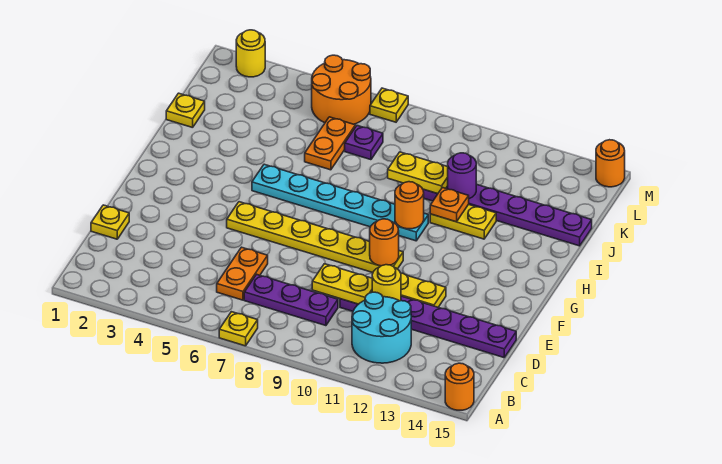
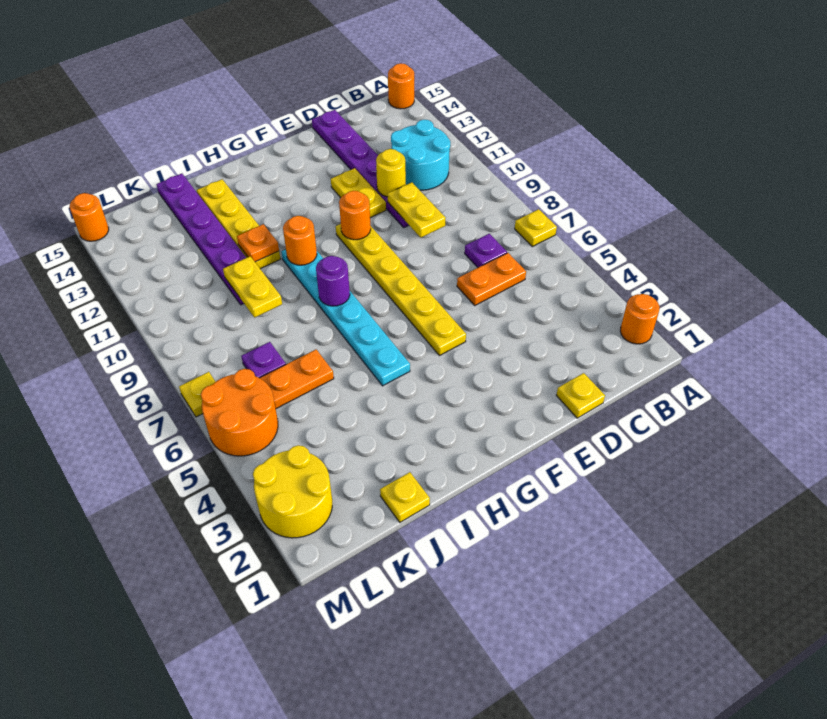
none -> orange 1x1 round brick [620,294,660,344]
purple 1x3 plate [244,274,338,326] -> purple 1x1 plate [465,234,507,267]
yellow 1x2 plate [430,204,496,239] -> yellow 1x4 plate [197,179,280,269]
purple 1x1 round brick [448,153,476,199] -> purple 1x1 round brick moved to [316,256,350,306]
yellow 1x1 round brick [236,30,265,77] -> yellow 2x2 round brick [253,445,332,538]

